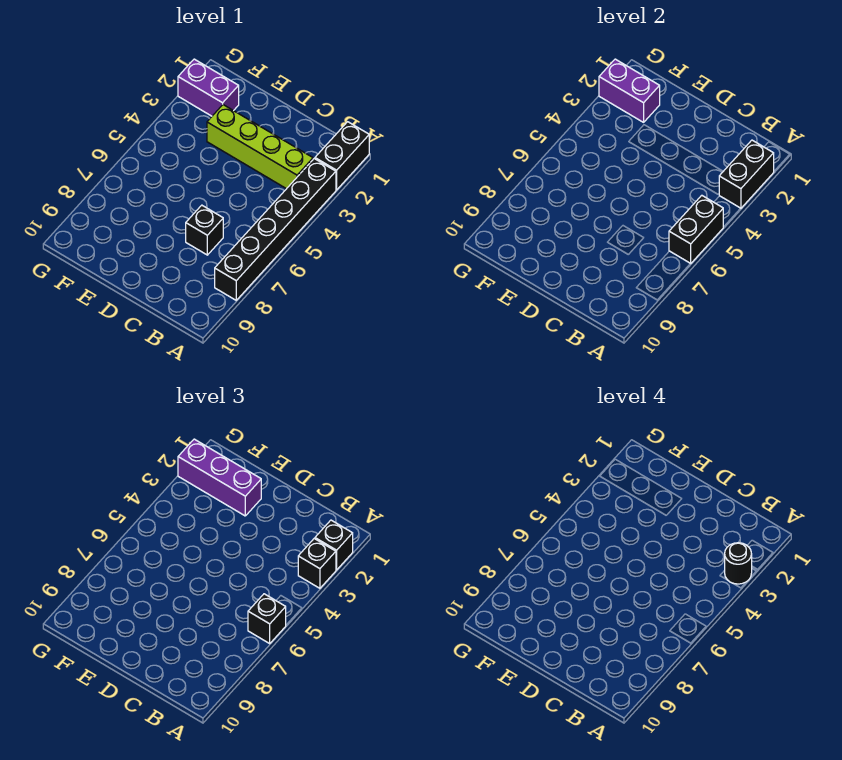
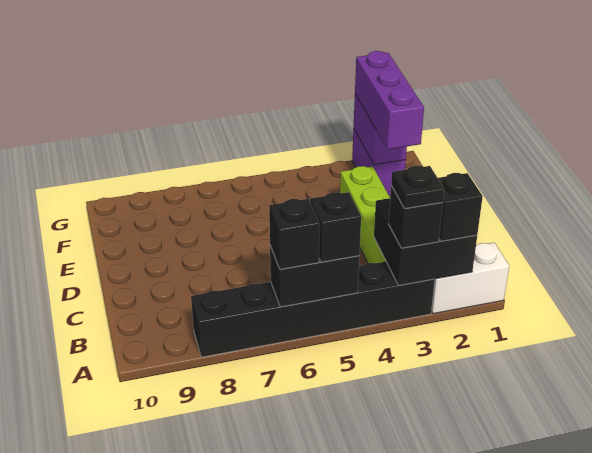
black 1x2 brick [315,122,369,190] -> white 1x2 brick [431,242,509,314]
black 1x2 brick [719,140,774,208] -> black 2x2 brick [374,198,477,285]
black 1x1 round brick [725,543,752,584] -> black 1x1 plate [391,166,444,209]
black 1x1 brick [186,205,223,255] -> black 1x1 brick moved to [310,192,361,262]

